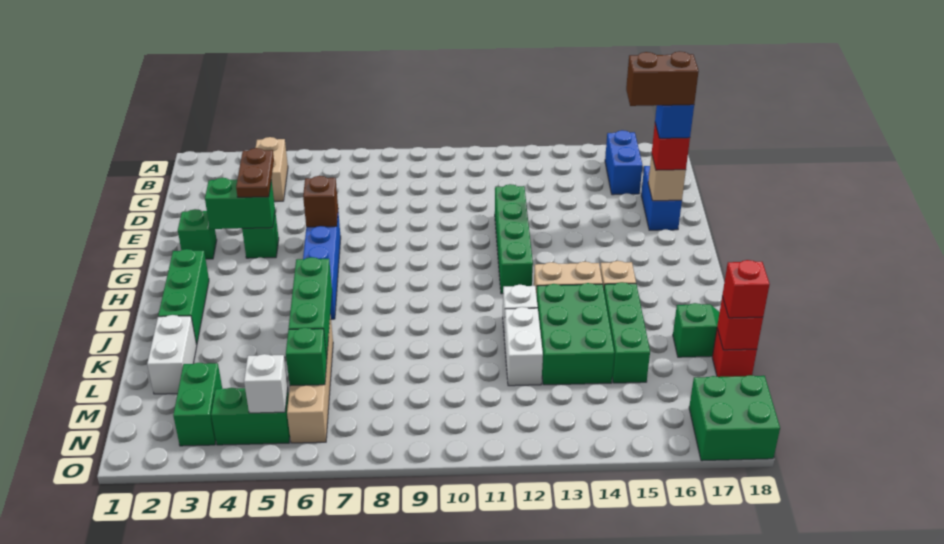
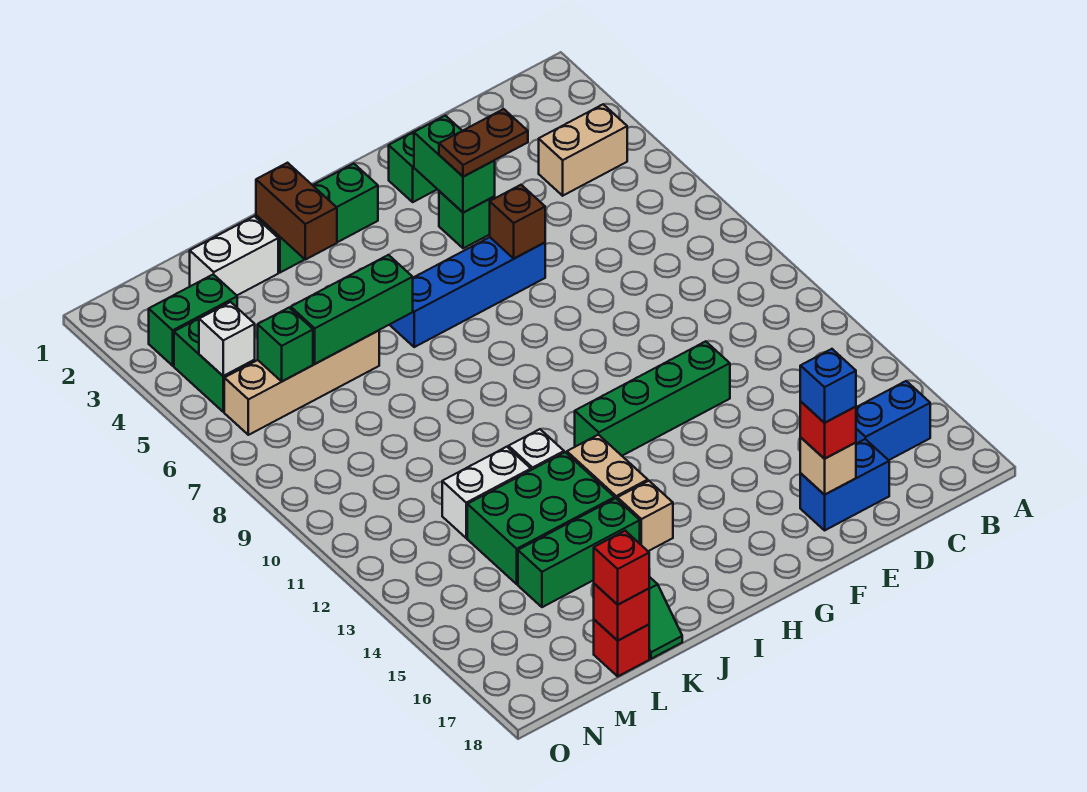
brown 1x2 brick [626,51,699,106] -> brown 1x2 brick moved to [256,163,337,260]
green 2x2 brick [689,375,780,461] -> none

